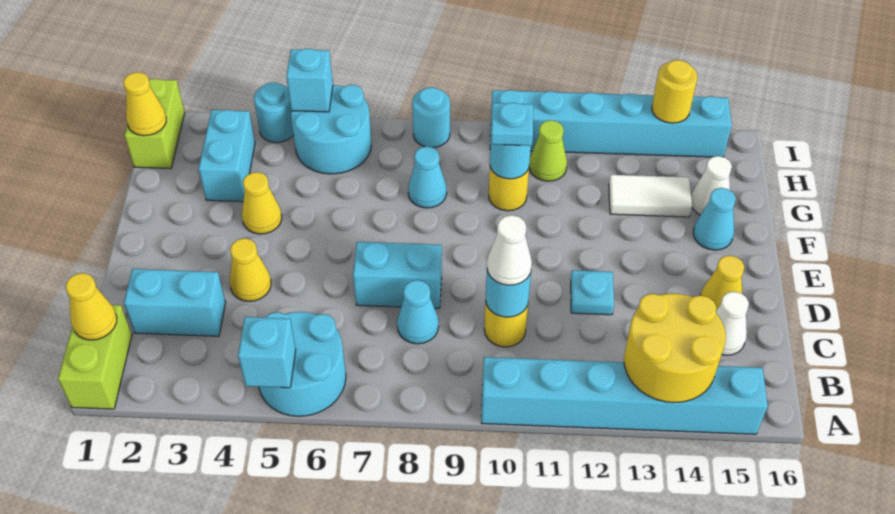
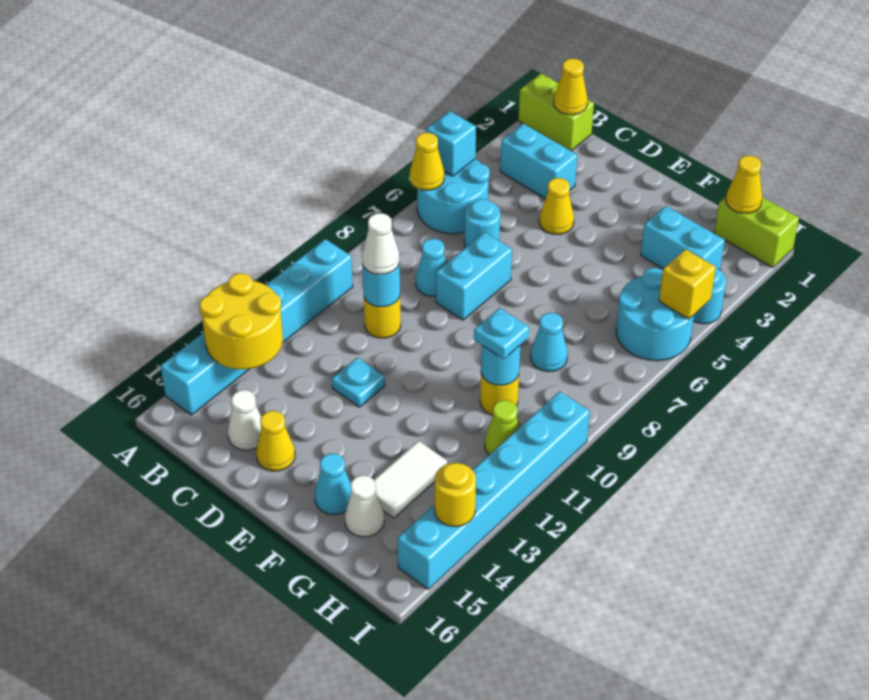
cyan 1x2 brick [124,269,226,336] -> cyan 1x2 brick turned to [500,124,577,199]
yellow 1x1 cone [242,172,282,234] -> yellow 1x1 cone moved to [410,133,444,190]
cyan 1x1 brick [286,48,333,112] -> yellow 1x1 brick [659,249,716,319]
cyan 1x1 round brick [412,87,450,148] -> cyan 1x1 round brick moved to [464,199,500,248]

